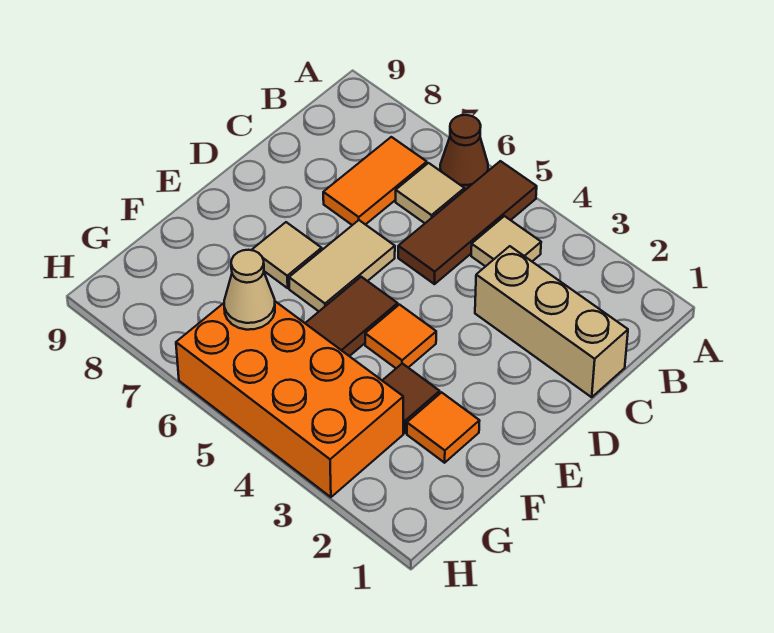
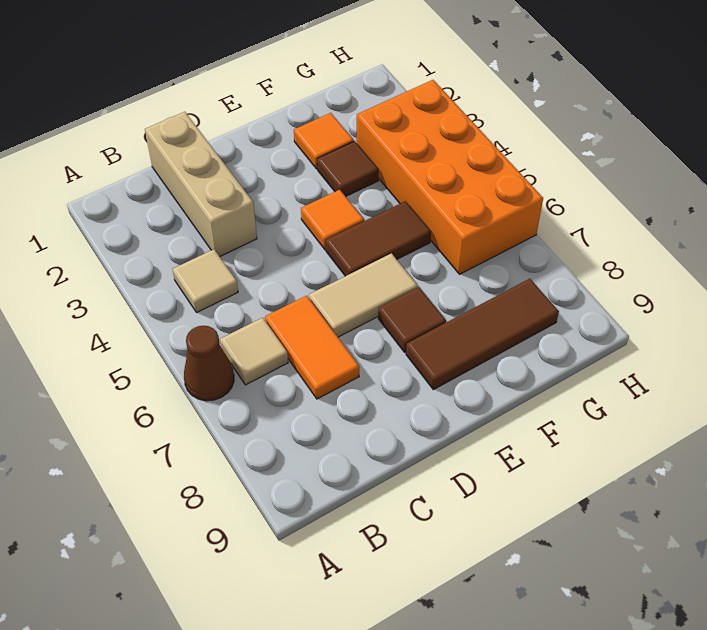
brown 1x3 tile [398,161,537,284] -> brown 1x3 tile moved to [406,279,559,390]
orange 1x2 tile [323,137,427,225] -> orange 1x2 tile turned to [265,296,359,399]
tan 1x1 tile [252,222,322,288] -> brown 1x1 tile [378,287,446,352]
tan 1x1 cone [224,250,275,330] -> none

